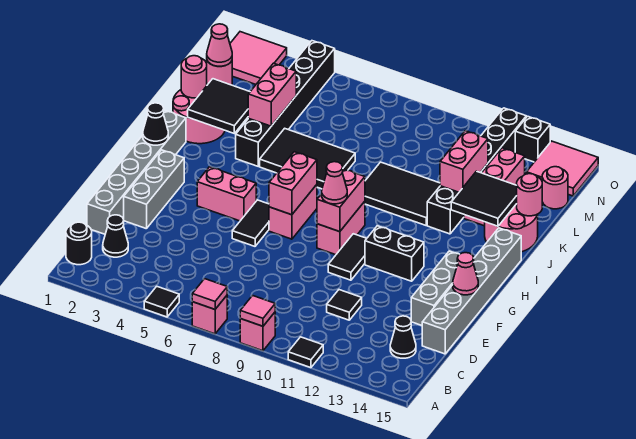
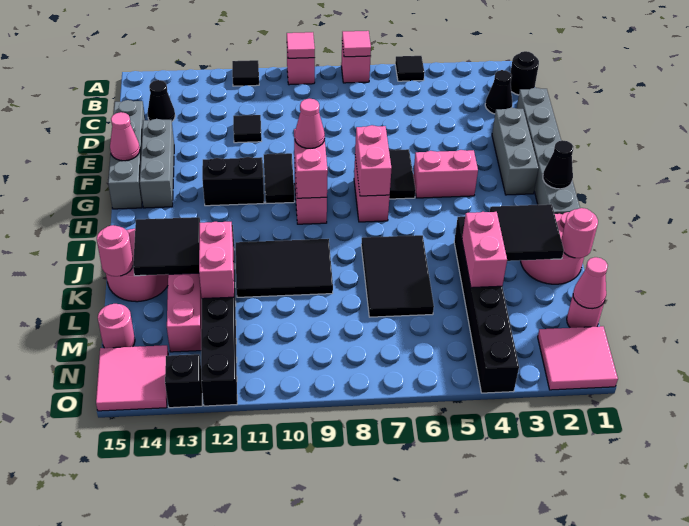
grey 1x6 brick [422,228,521,354] -> grey 1x4 brick [108,100,145,209]
black 2x3 tile [260,128,355,189] -> black 2x3 tile turned to [361,235,434,317]

